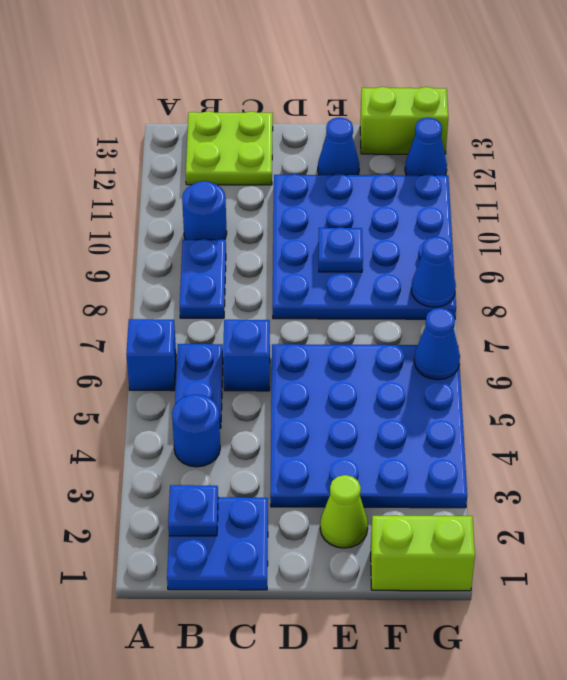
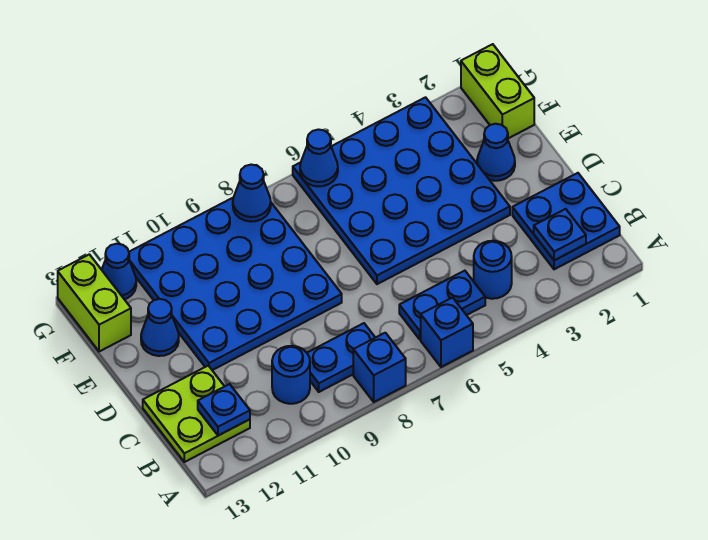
blue 1x1 brick [223,320,270,391] -> blue 1x1 brick moved to [353,333,406,402]
lime 1x1 cone [320,475,368,548] -> blue 1x1 cone [477,124,515,181]
blue 1x1 plate [319,227,363,272] -> blue 1x1 plate moved to [198,384,250,436]

